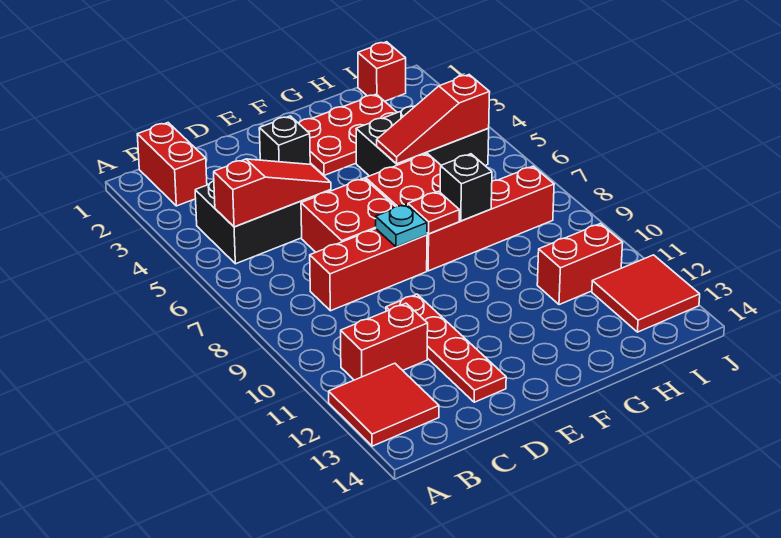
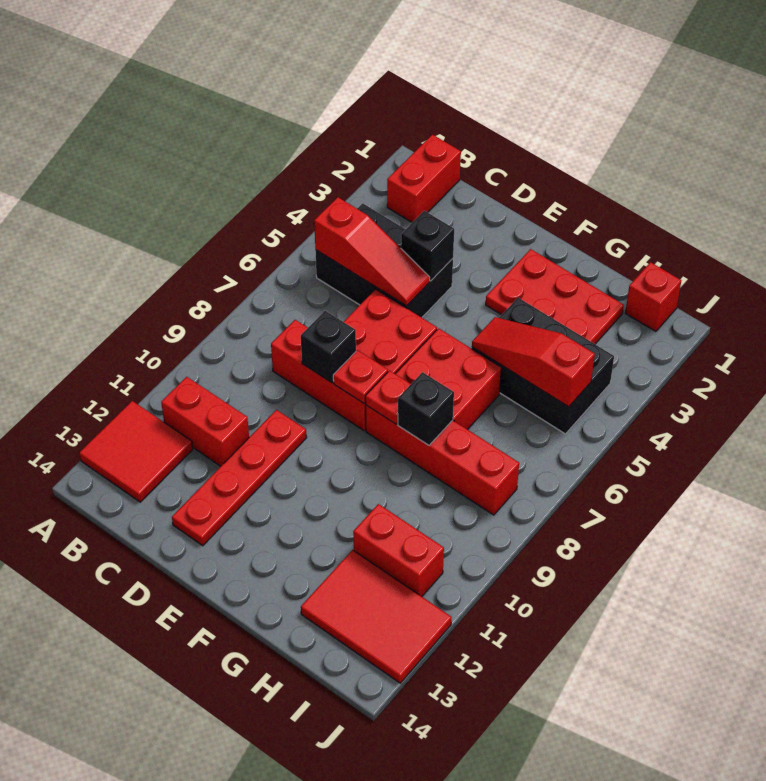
none -> black 1x1 brick [301,311,356,383]
cyan 1x1 plate [376,204,427,247] -> red 1x1 plate [333,350,388,403]
red 2x2 tile [592,255,700,332] -> red 2x3 tile [301,550,452,683]

